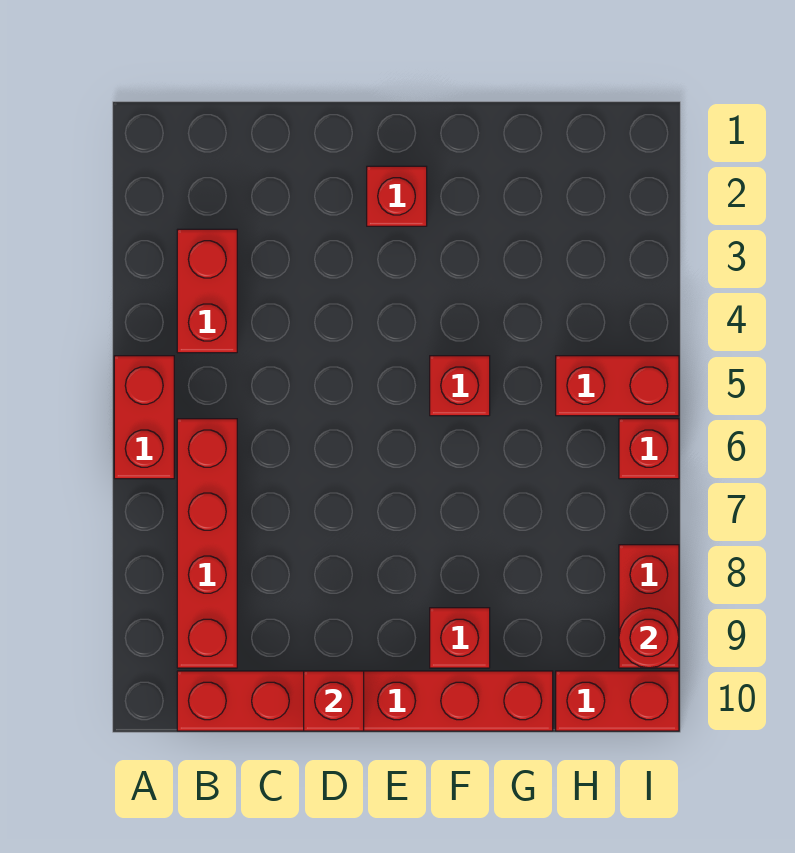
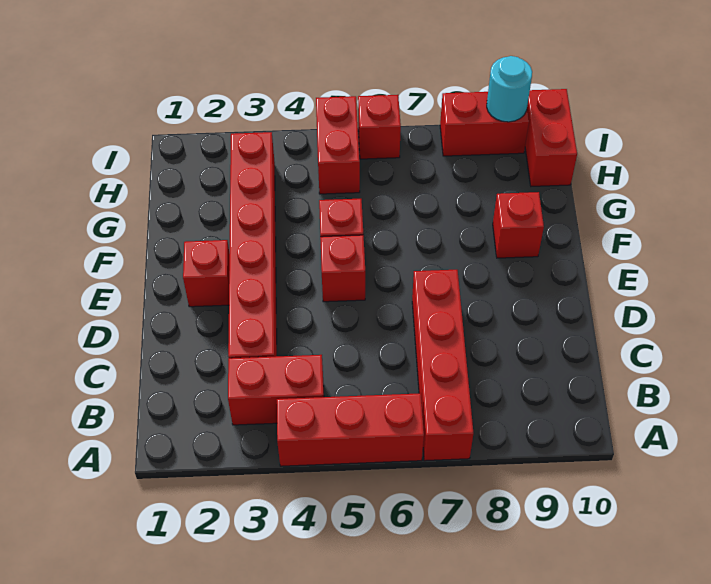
red 1x2 brick [114,356,174,479] -> red 1x3 brick [277,393,424,466]
red 1x4 brick [177,419,237,668] -> red 1x4 brick turned to [412,270,473,461]
red 1x6 brick [177,671,553,731] -> red 1x6 brick moved to [228,132,277,358]
red 1x1 brick [304,671,364,731] -> red 1x1 brick moved to [320,235,365,302]
red 1x1 round brick [619,608,679,668] -> cyan 1x1 round brick [487,56,532,122]

